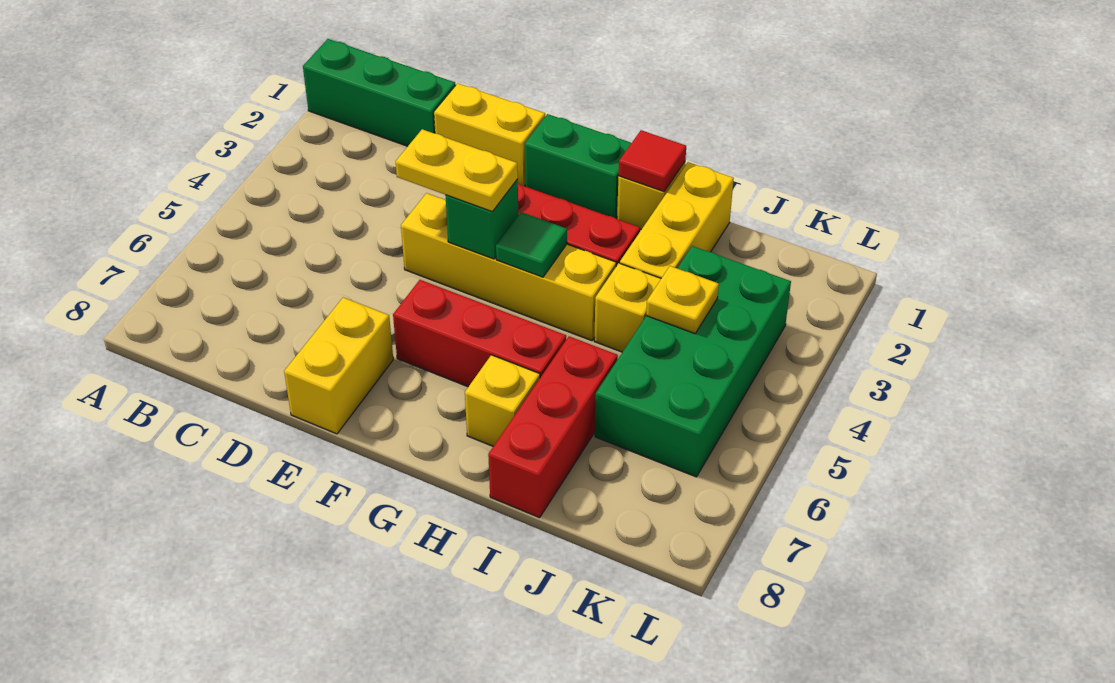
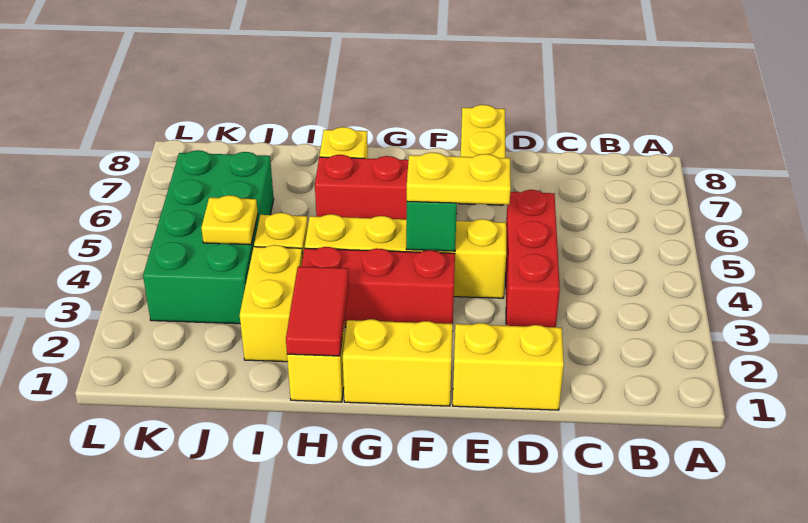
green 1x3 brick [303,39,456,146] -> none
green 1x2 brick [525,114,631,218] -> yellow 1x2 brick [343,319,453,406]
green 1x1 tile [496,212,567,277] -> none
red 1x1 tile [619,130,686,191] -> red 1x2 tile [286,267,349,356]
yellow 1x3 brick [620,162,734,278] -> yellow 1x2 brick [240,245,303,362]
red 1x3 brick [488,336,618,518] -> red 1x3 brick moved to [506,190,560,327]

